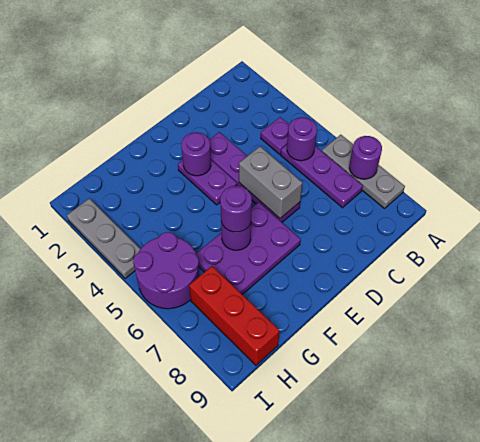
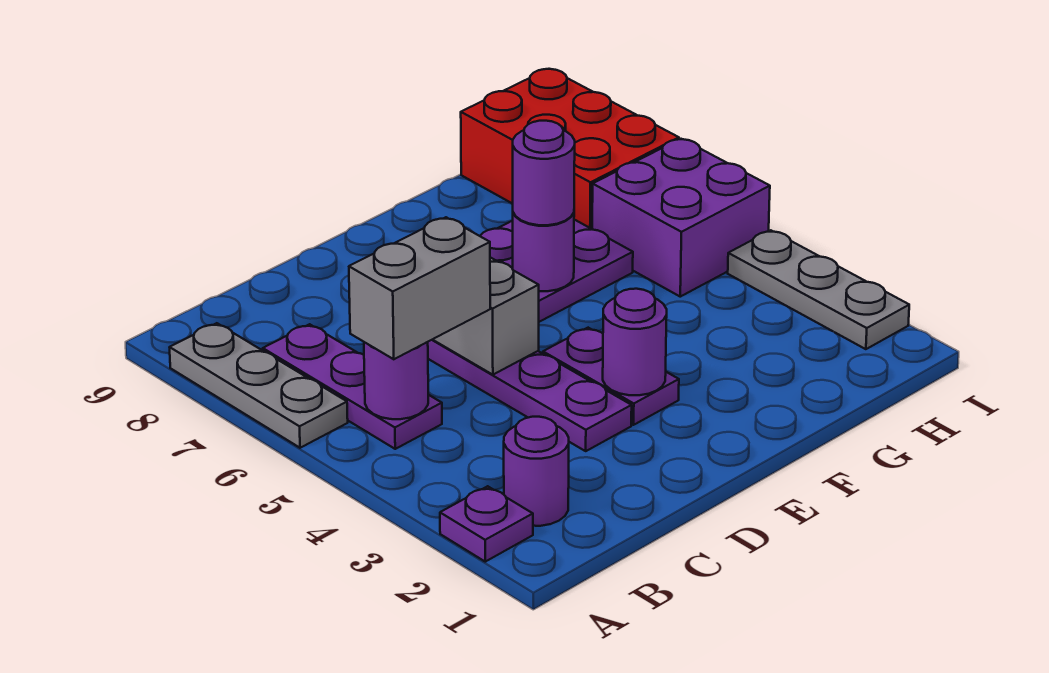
purple 1x1 round brick [349,136,382,179] -> purple 1x1 round brick moved to [504,417,569,526]
purple 1x1 plate [261,117,289,154] -> purple 1x1 plate moved to [440,486,533,562]
none -> grey 1x2 brick [349,217,490,359]
purple 2x2 round brick [133,232,199,309] -> purple 2x2 brick [592,139,770,297]
red 1x3 brick [189,266,280,365] -> red 2x3 brick [461,69,679,229]

